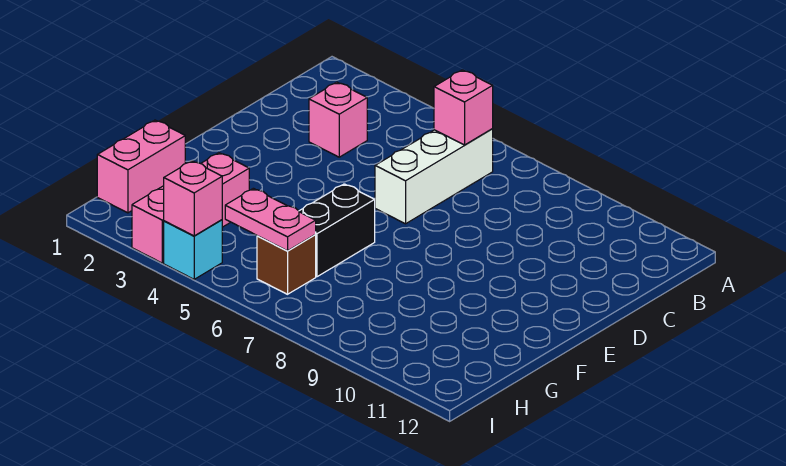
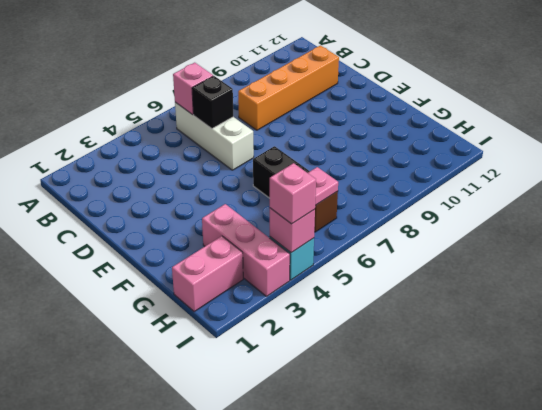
pink 1x1 brick [309,82,367,157] -> pink 1x1 brick moved to [270,163,316,224]
none -> black 1x1 brick [192,76,233,129]
none -> orange 1x4 brick [238,46,339,130]
pink 1x2 brick [97,120,185,213] -> pink 1x2 brick turned to [172,236,243,311]

